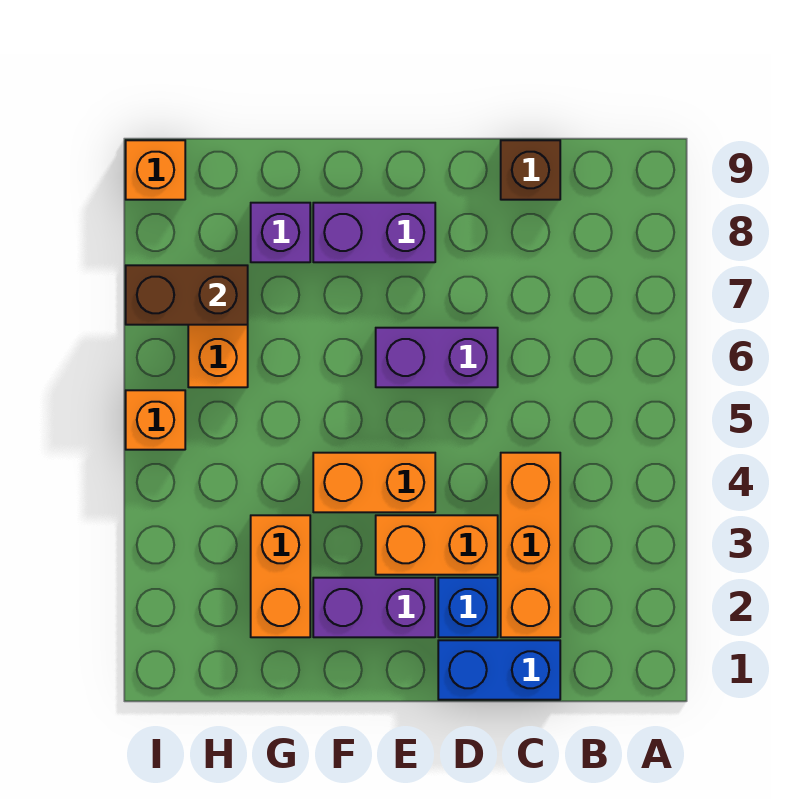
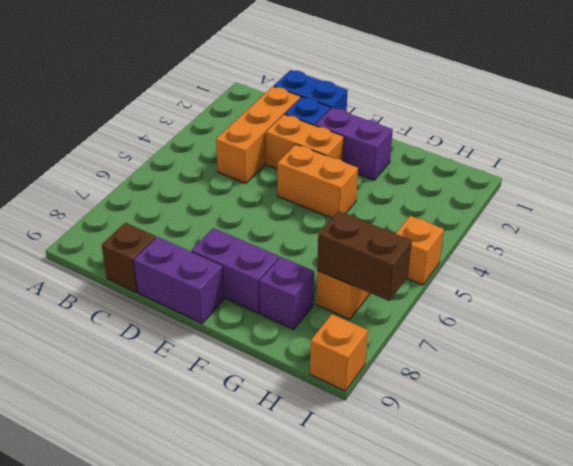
purple 1x2 brick [376,328,498,387] -> purple 1x2 brick moved to [134,237,224,323]
orange 1x2 brick [251,515,310,637] -> none

